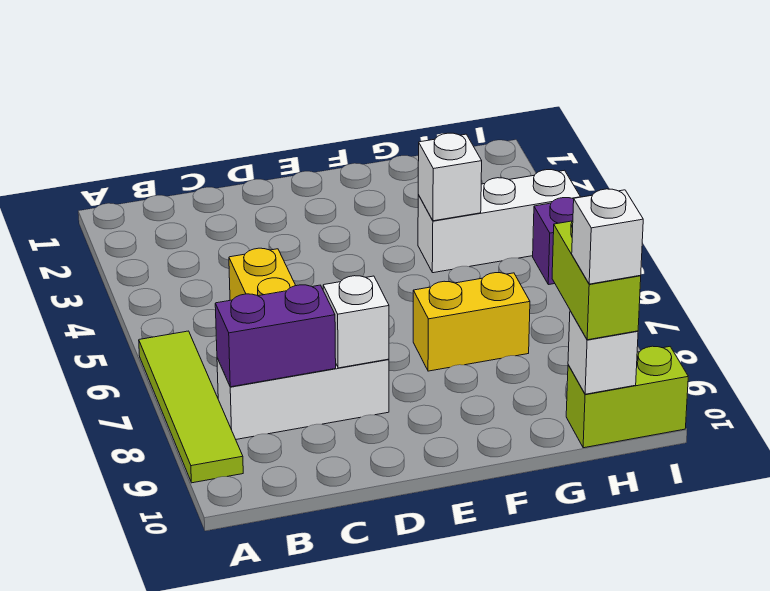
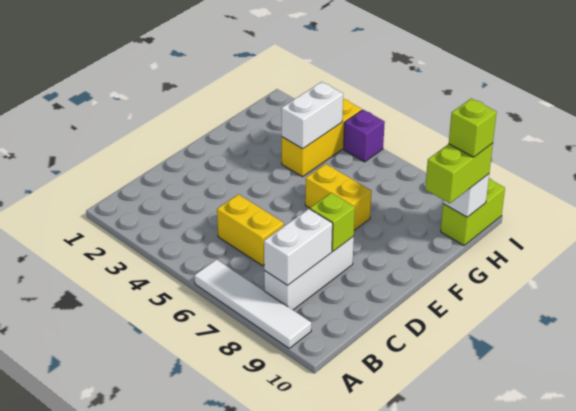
lime 1x4 tile [139,331,243,483] -> white 1x4 tile [194,260,311,348]
purple 1x2 brick [215,285,336,387] -> white 1x2 brick [264,209,333,285]
white 1x1 brick [323,276,389,368] -> lime 1x1 brick [310,193,355,251]
yellow 1x2 brick [413,273,530,371] -> yellow 1x2 brick turned to [305,164,372,230]
white 1x3 brick [418,170,580,273] -> yellow 1x3 brick [282,99,362,177]
white 1x1 brick [418,133,482,221] -> white 1x2 brick [281,82,343,149]
lime 1x2 brick [552,221,641,340] -> lime 1x2 brick turned to [425,143,493,203]
white 1x1 brick [572,189,643,284] -> lime 1x1 brick [449,98,497,157]

